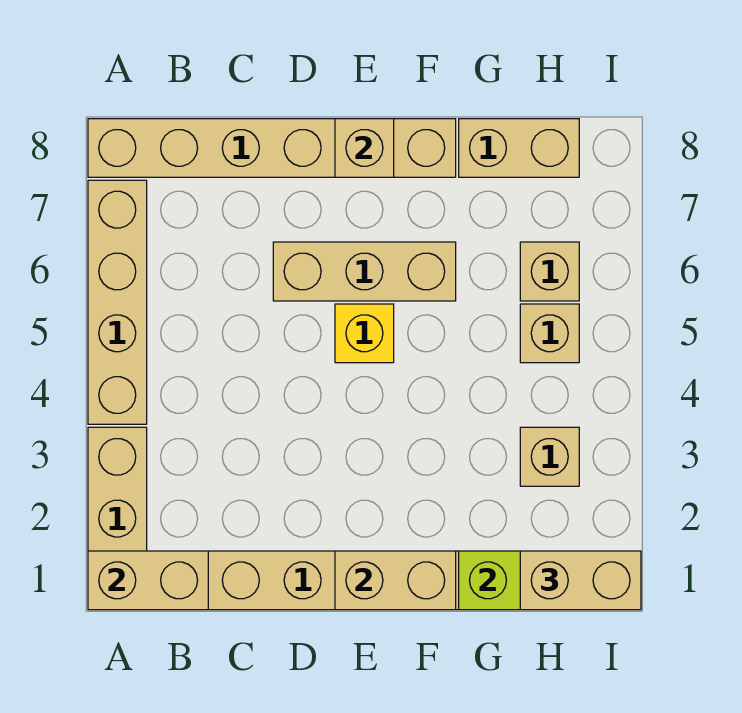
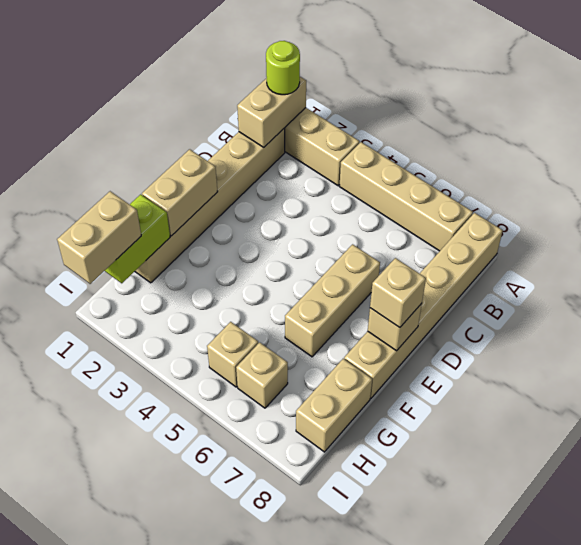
none -> lime 1x1 round brick [266,41,300,95]
yellow 1x1 brick [335,304,394,363] -> none
tan 1x1 brick [520,427,579,486] -> tan 1x1 brick moved to [370,258,426,328]

